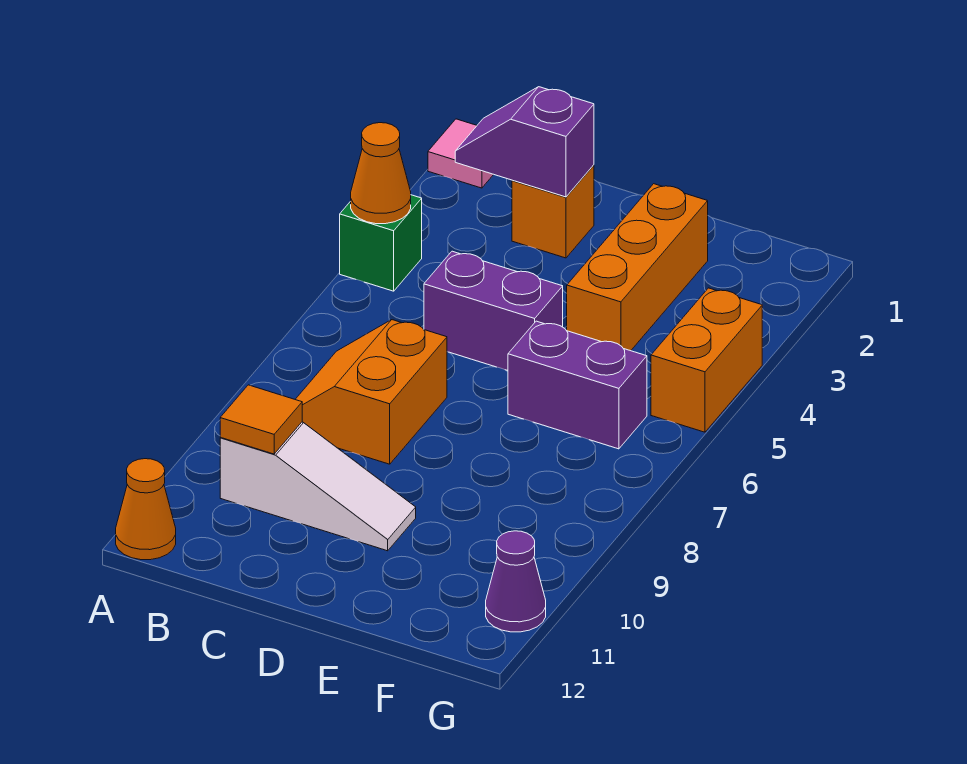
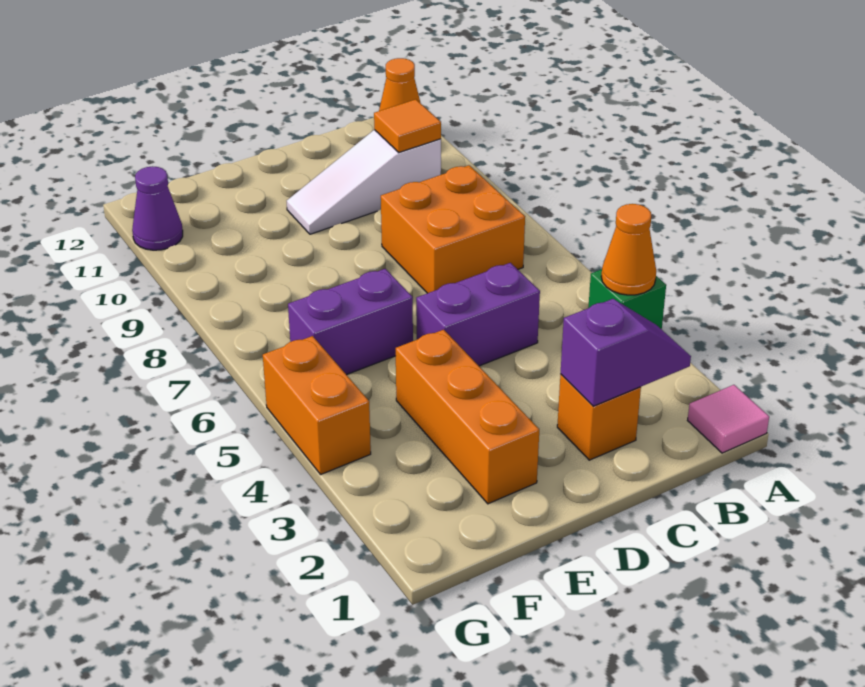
orange 2x2 slope [295,320,447,464] -> orange 2x2 brick [381,165,525,293]

